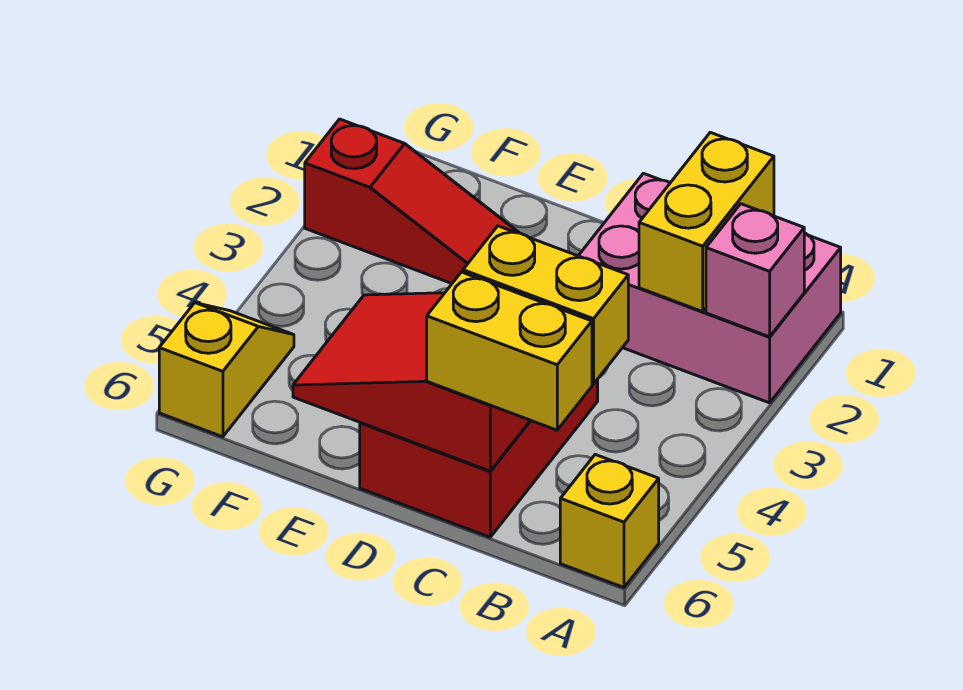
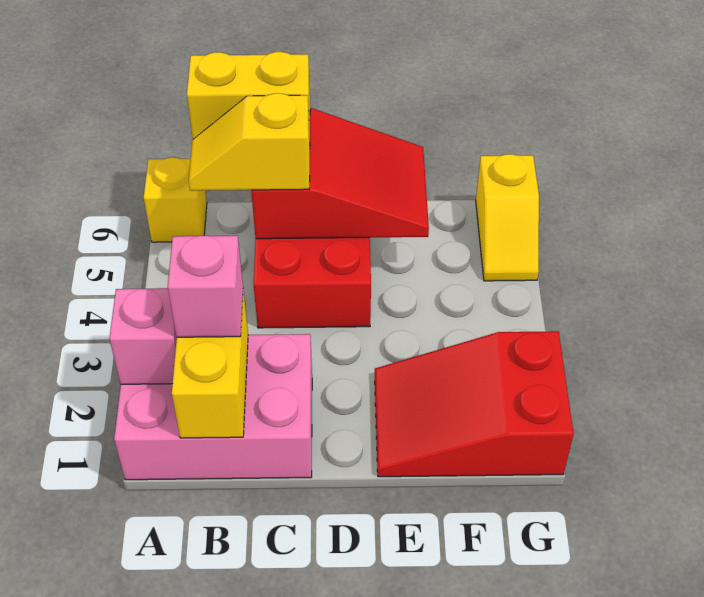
none -> pink 1x1 brick [168,236,243,337]
yellow 1x2 brick [463,226,628,384] -> yellow 1x2 slope [189,93,310,191]
red 1x3 slope [305,119,519,283] -> red 2x3 slope [375,331,574,477]

